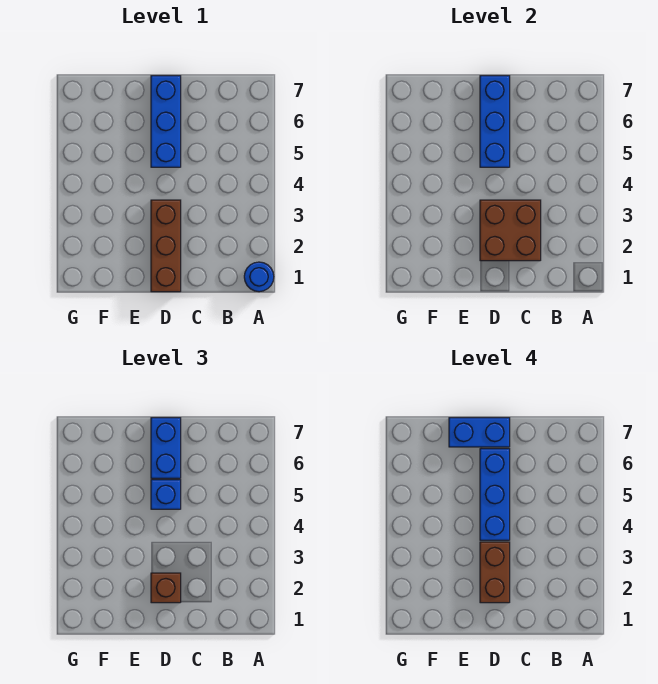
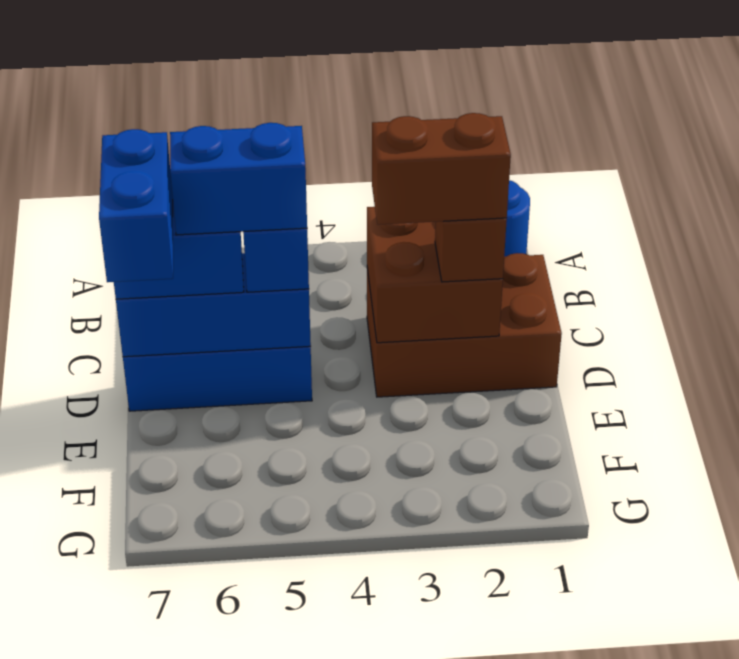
brown 1x3 brick [151,200,181,292] -> brown 2x3 brick [367,253,562,397]
blue 1x3 brick [480,449,510,540] -> blue 1x2 brick [170,123,307,235]

